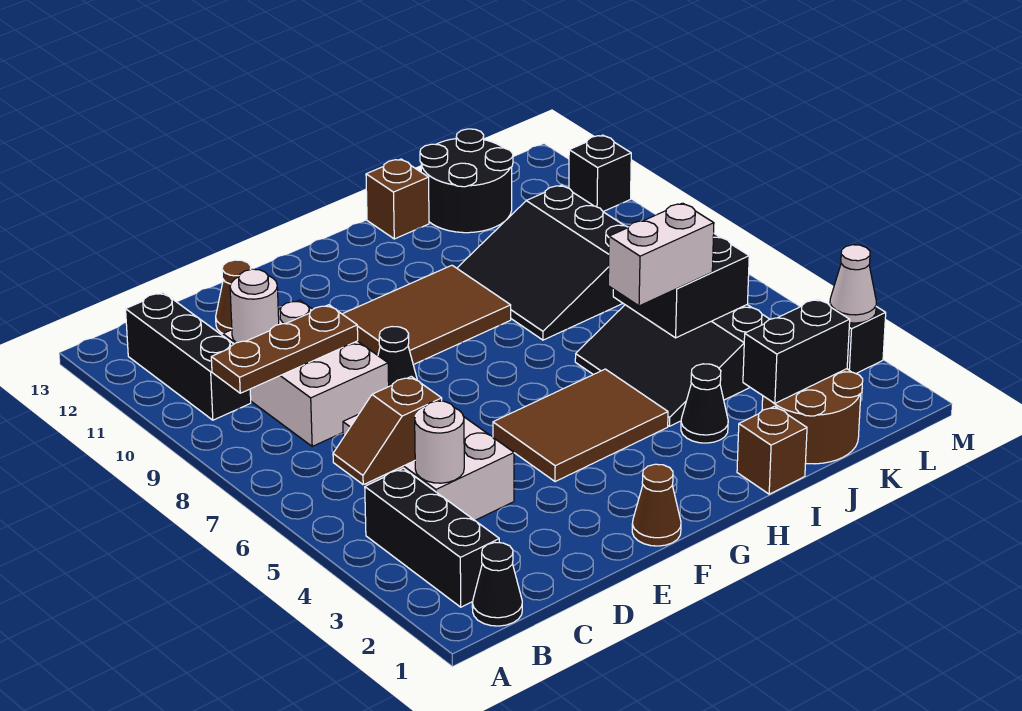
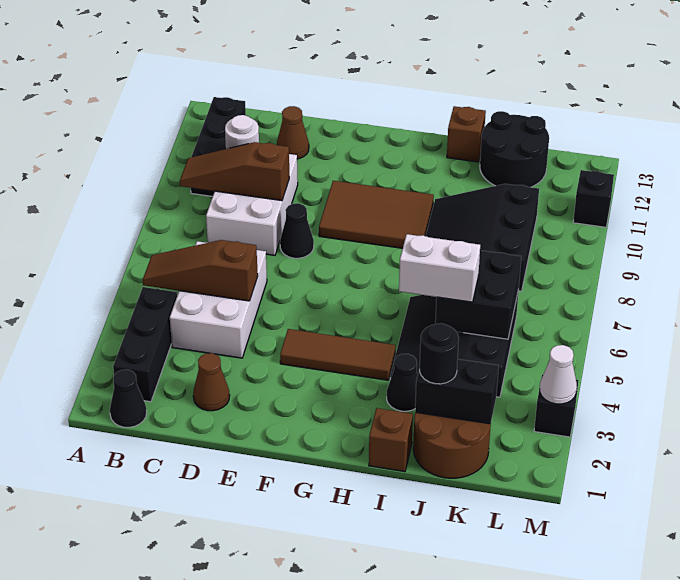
brown 1x2 slope [333,376,442,485] -> brown 1x3 slope [143,240,258,301]
brown 1x3 plate [211,305,358,393] -> brown 1x3 slope [180,142,289,201]
white 1x1 round brick [415,401,464,483] -> none
brown 1x1 cone [632,464,681,546] -> brown 1x1 cone moved to [193,353,230,411]
brown 2x3 tile [493,369,668,482] -> brown 1x3 tile [280,329,395,380]
none -> black 1x1 round brick [420,323,459,384]

